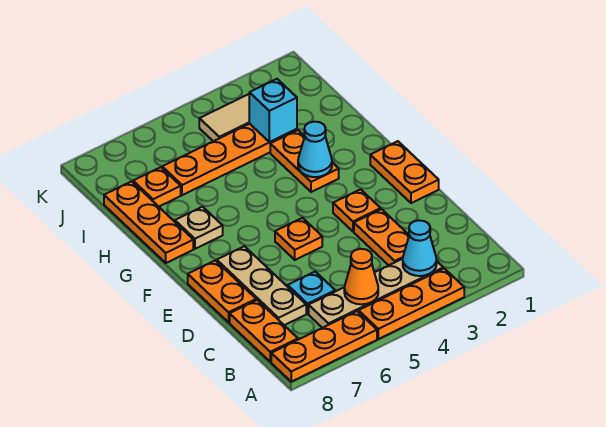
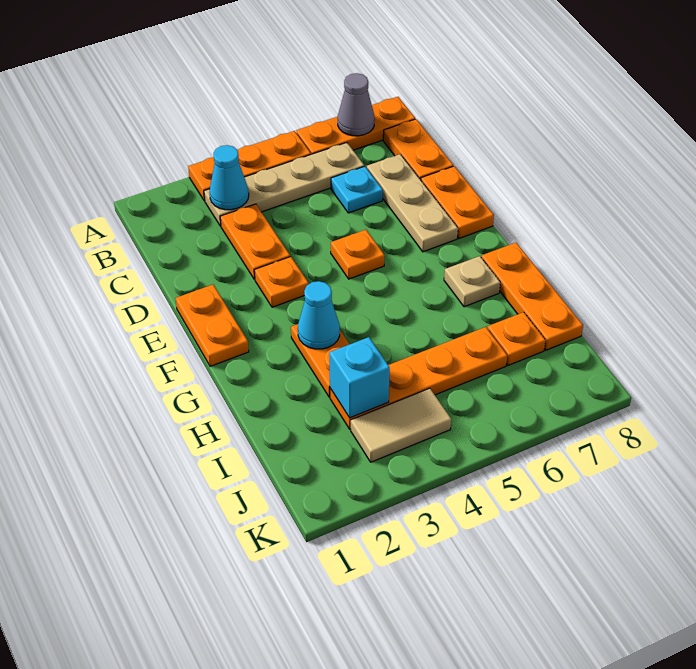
none -> grey 1x1 cone [338,73,375,136]
orange 1x1 cone [344,249,378,304] -> none

